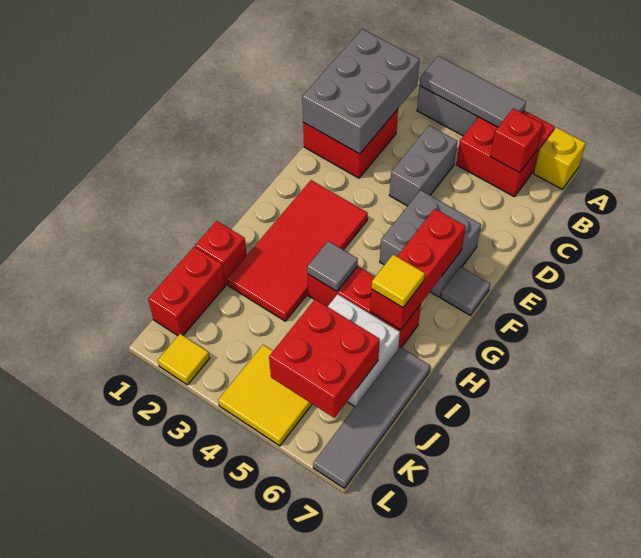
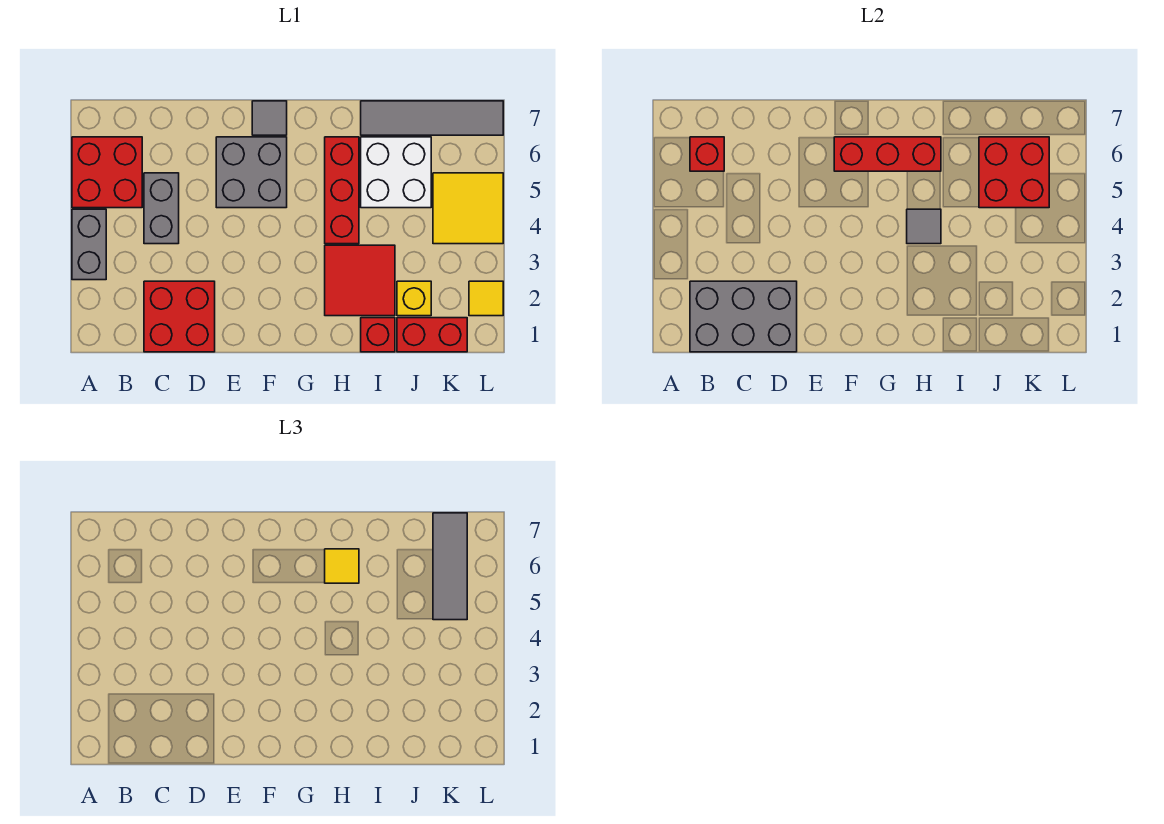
grey 1x3 tile [420,56,526,127] -> grey 1x3 tile moved to [433,513,467,620]
yellow 1x1 brick [534,127,586,189] -> yellow 1x1 brick moved to [397,281,431,316]
grey 1x2 brick [389,126,457,206] -> grey 1x2 brick turned to [144,173,179,244]
red 2x4 tile [227,180,368,321] -> red 2x2 tile [325,245,395,316]

